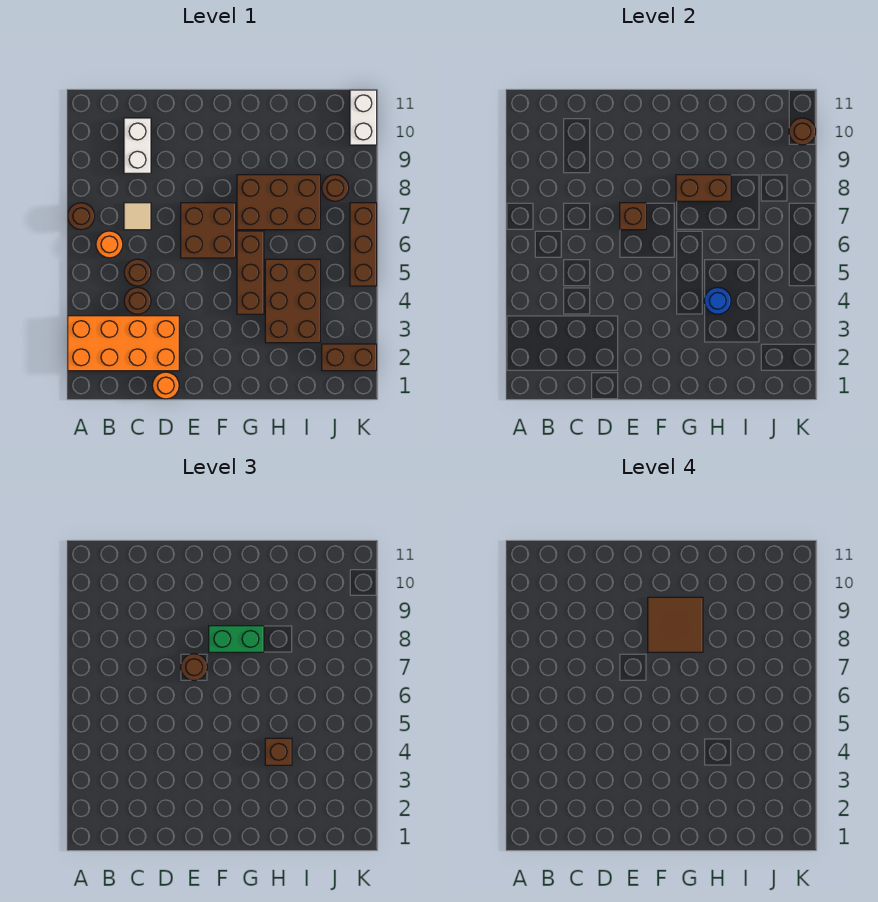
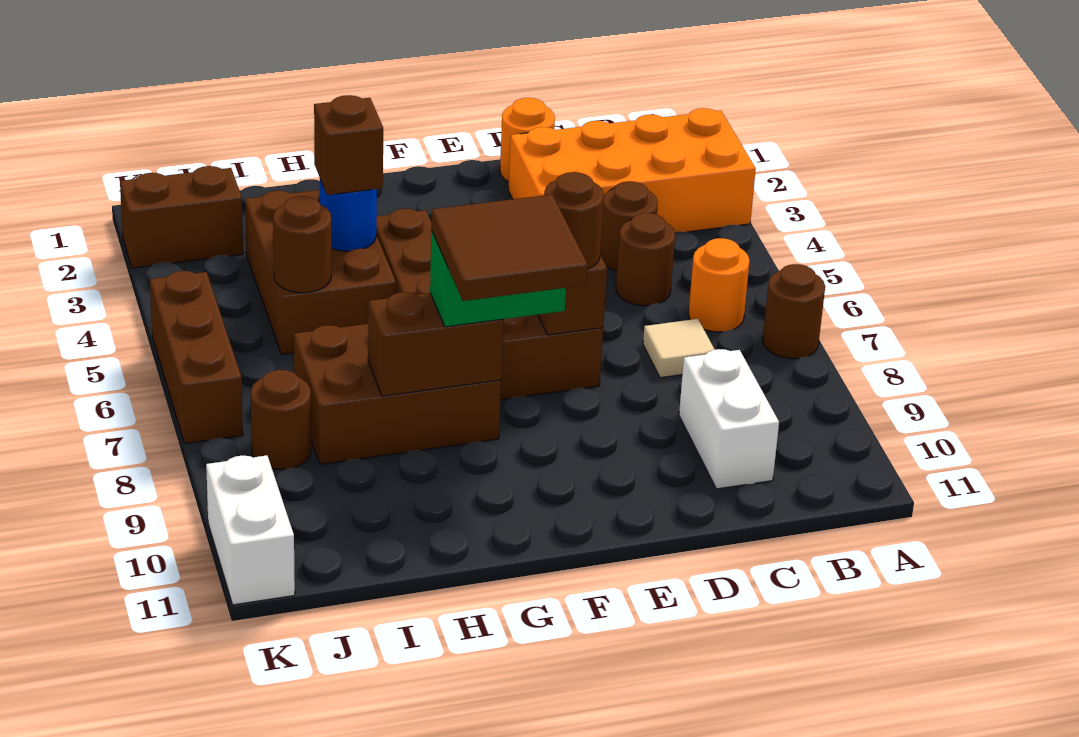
brown 1x1 round brick [789,118,816,145] -> brown 1x1 round brick moved to [273,196,331,293]

